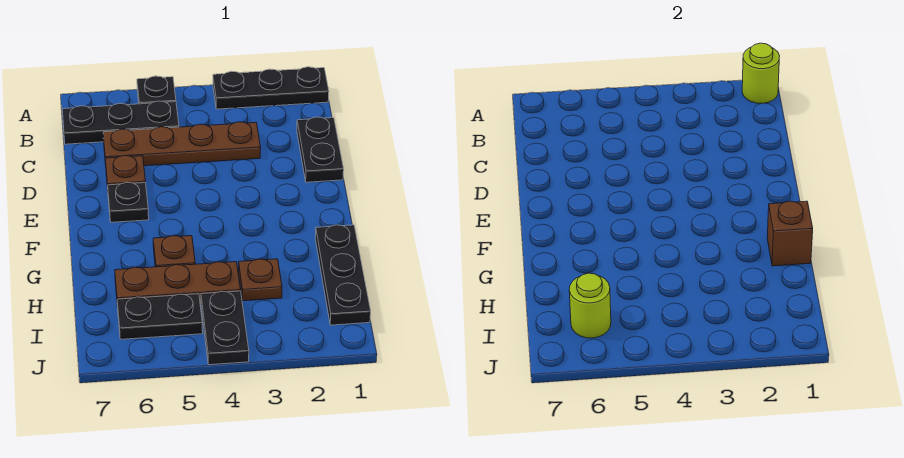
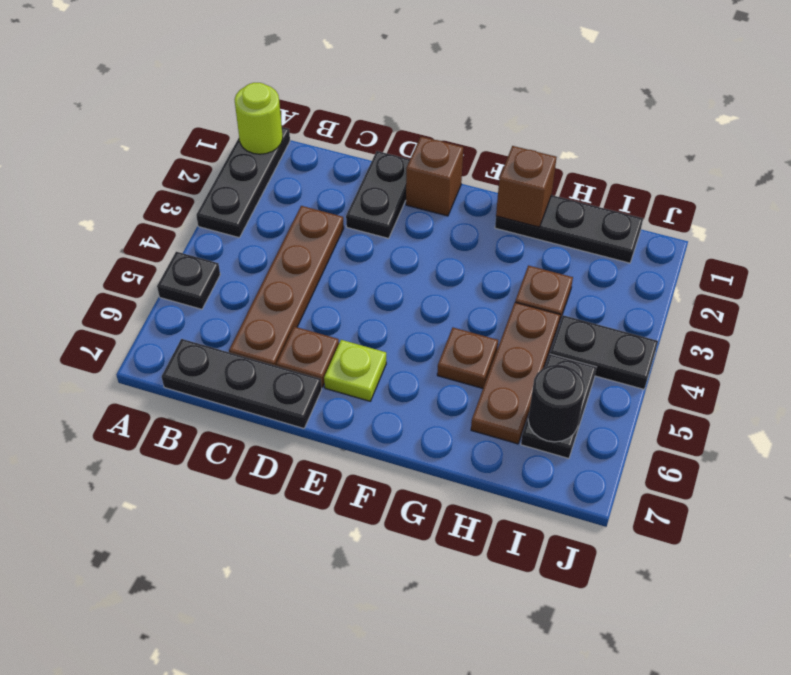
black 1x3 plate [62,101,179,144] -> black 1x3 plate turned to [162,339,322,428]
black 1x2 plate [297,117,344,182] -> black 1x2 plate turned to [346,151,410,238]
none -> brown 1x1 brick [406,137,463,216]
black 1x1 plate [108,182,149,222] -> lime 1x1 plate [324,340,386,401]
lime 1x1 round brick [569,273,611,338] -> black 1x1 round brick [528,365,585,442]

